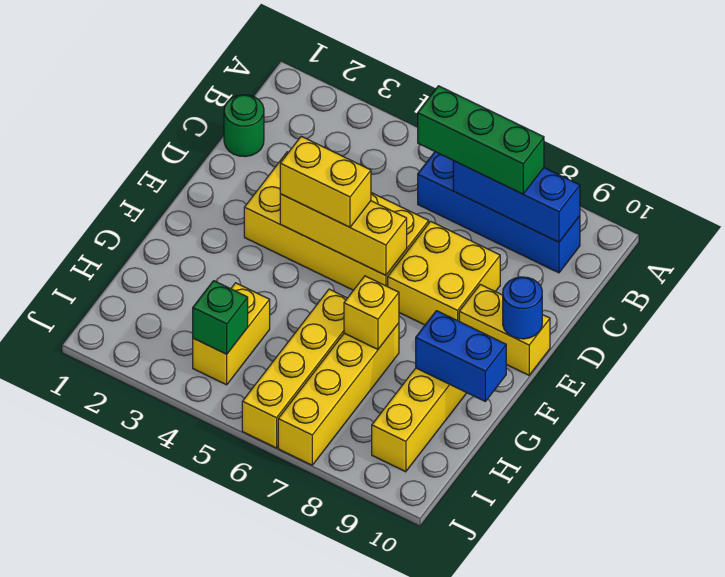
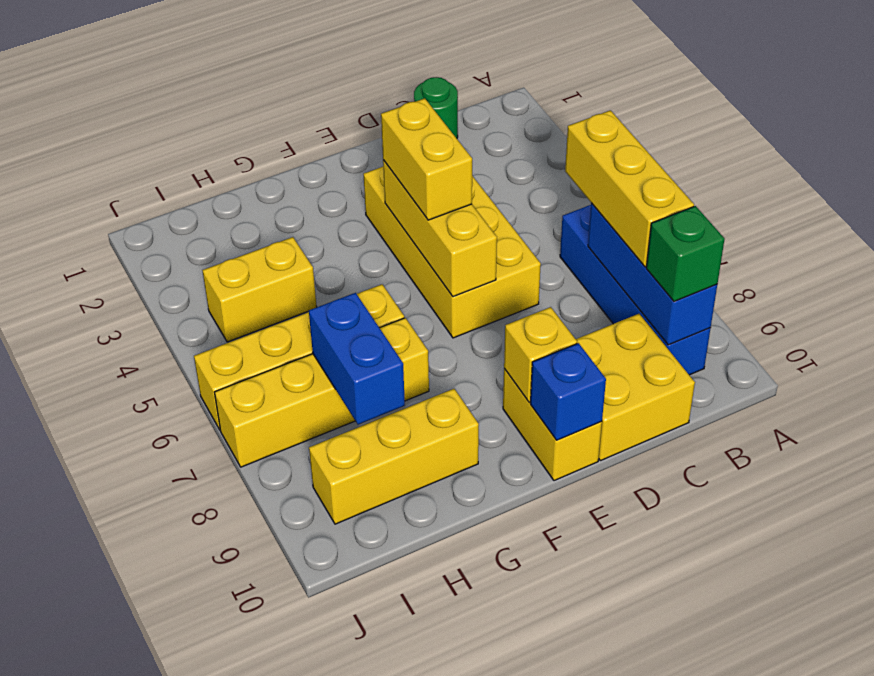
green 1x3 brick [418,86,544,194] -> yellow 1x3 brick [565,110,694,267]
yellow 2x2 brick [388,221,500,325] -> yellow 2x2 brick moved to [576,314,695,461]
blue 1x1 round brick [503,277,542,339] -> blue 1x1 brick [530,343,606,440]
yellow 1x1 brick [344,276,399,349] -> yellow 1x1 brick moved to [504,307,577,402]
blue 1x2 brick [416,311,506,401] -> blue 1x2 brick moved to [309,293,405,425]
green 1x1 brick [193,281,248,354] -> green 1x1 brick moved to [646,206,725,301]

